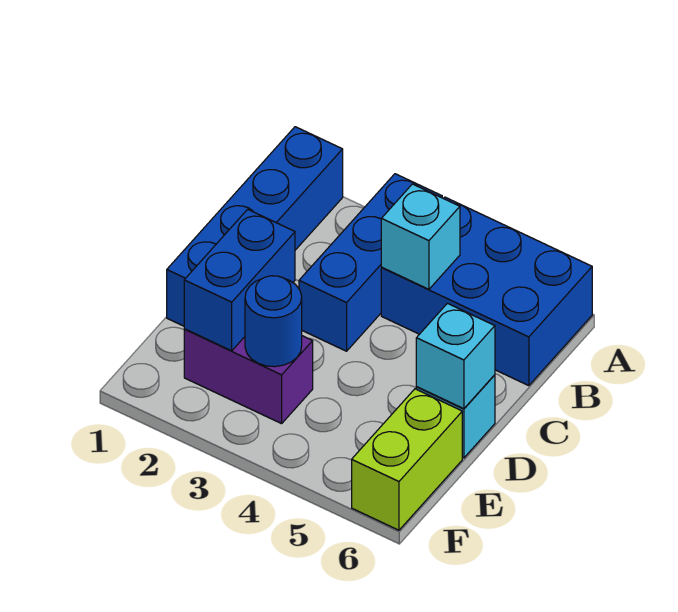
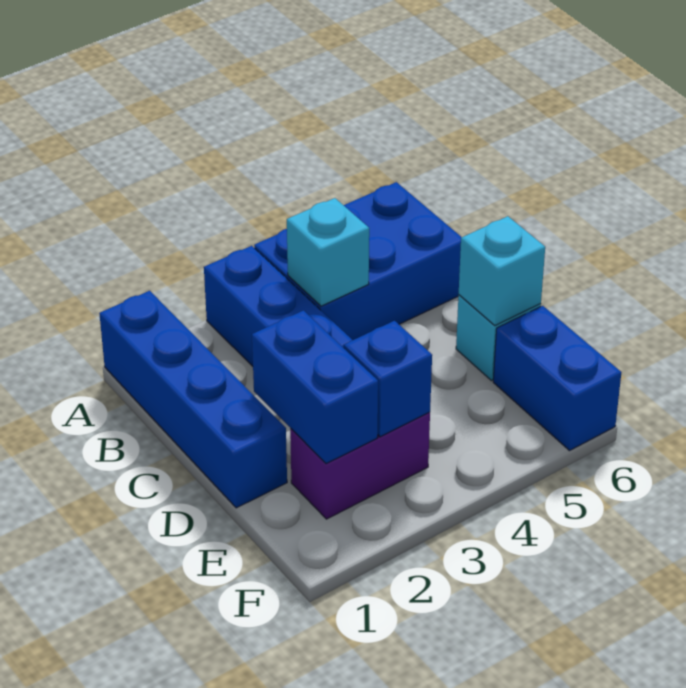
blue 1x1 round brick [245,276,302,367] -> blue 1x1 brick [344,321,432,437]
lime 1x2 brick [352,389,462,530] -> blue 1x2 brick [493,306,621,451]

